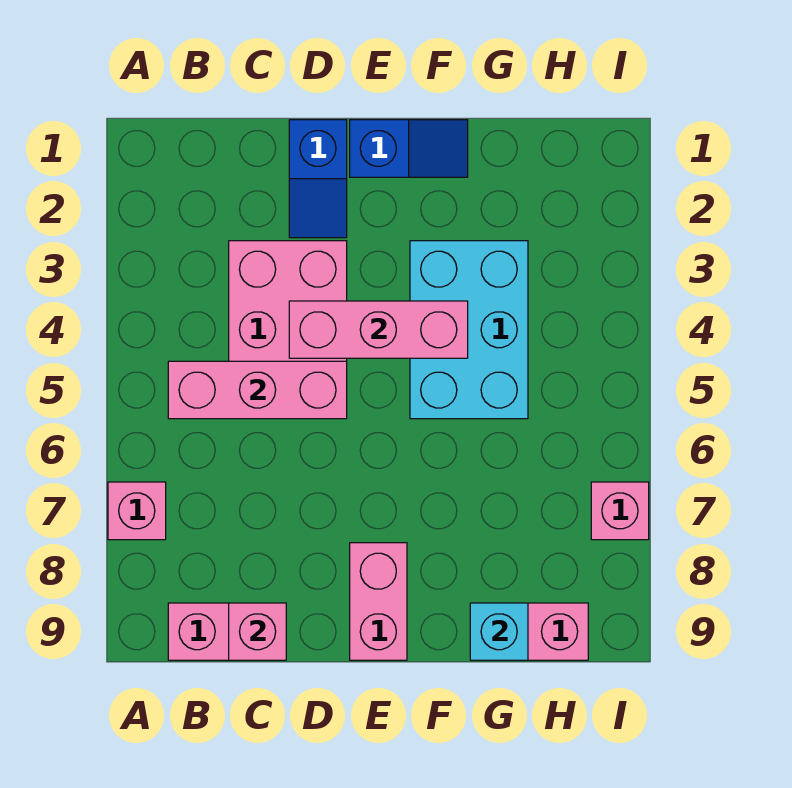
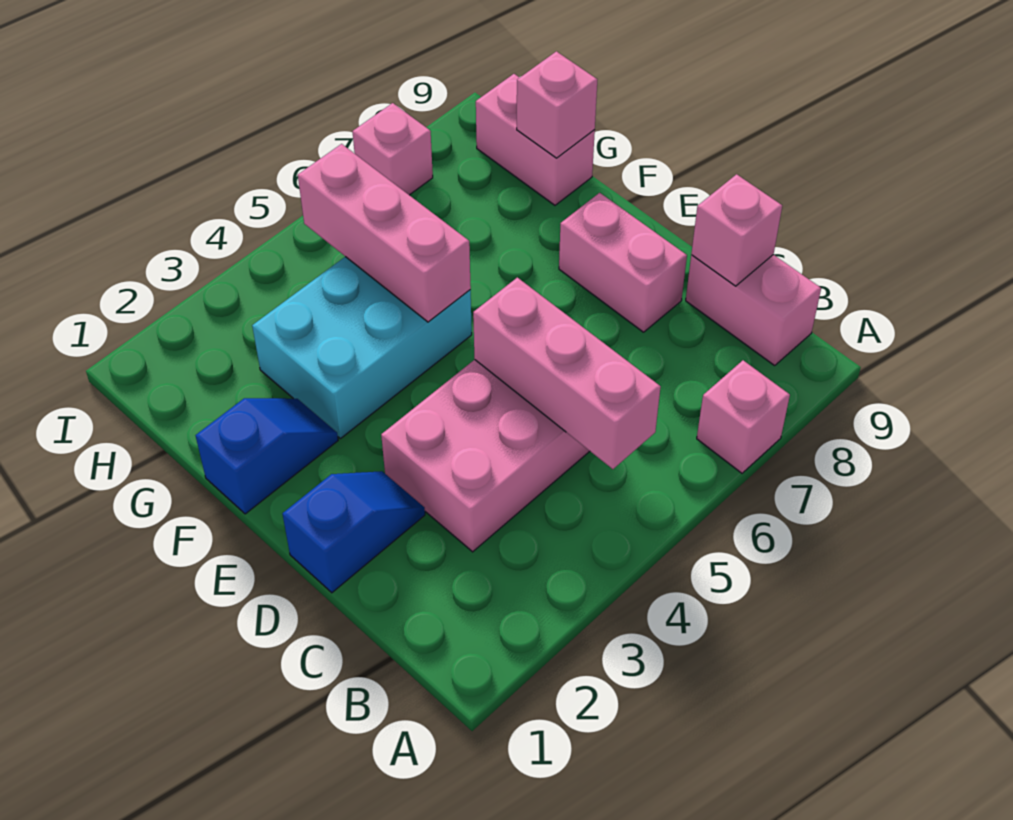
pink 1x3 brick [289,301,468,358] -> pink 1x3 brick moved to [298,144,471,322]
blue 1x2 slope [350,120,468,177] -> blue 1x2 slope turned to [196,398,338,514]
pink 1x2 brick [350,543,407,660] -> pink 1x2 brick turned to [559,193,687,332]
cyan 1x1 brick [470,603,528,660] -> pink 1x1 brick [517,51,597,158]

